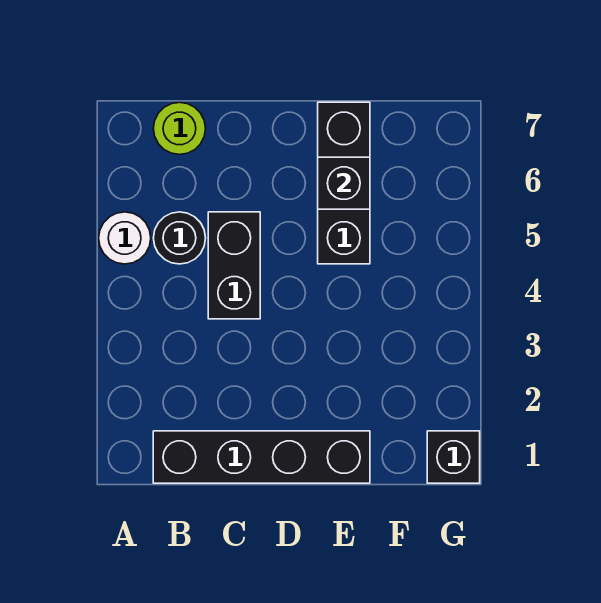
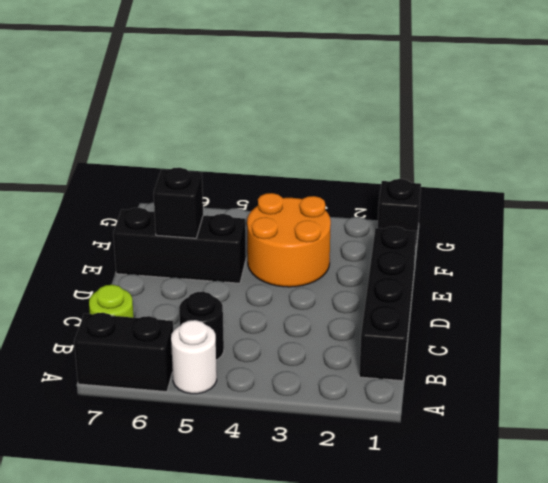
black 1x2 brick [208,212,260,319] -> black 1x2 brick moved to [74,313,173,392]
none -> orange 2x2 round brick [247,193,331,287]

